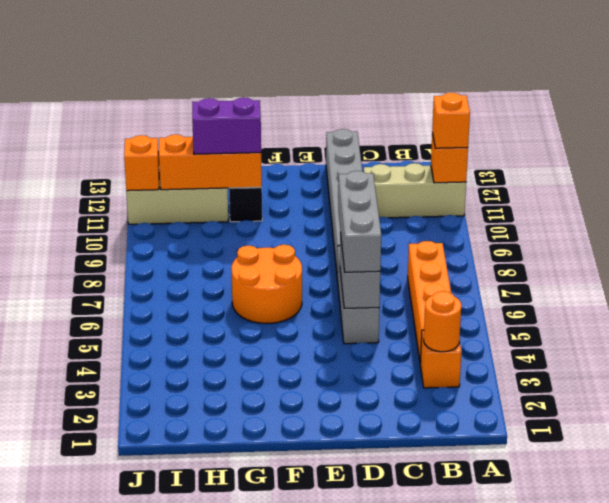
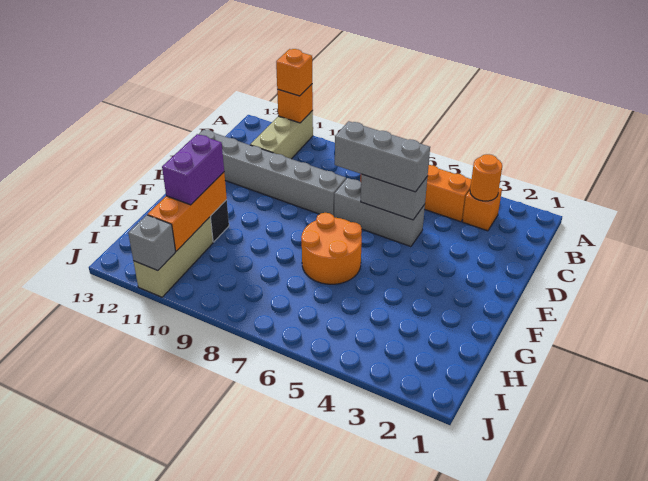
orange 1x1 brick [124,135,159,191] -> grey 1x1 brick [128,215,175,271]

